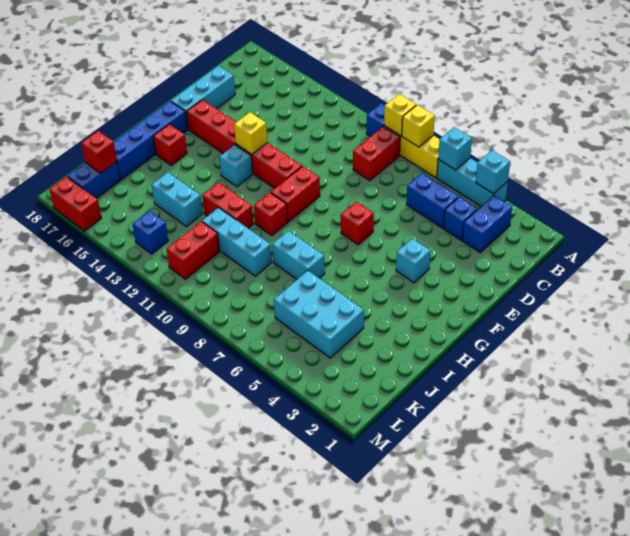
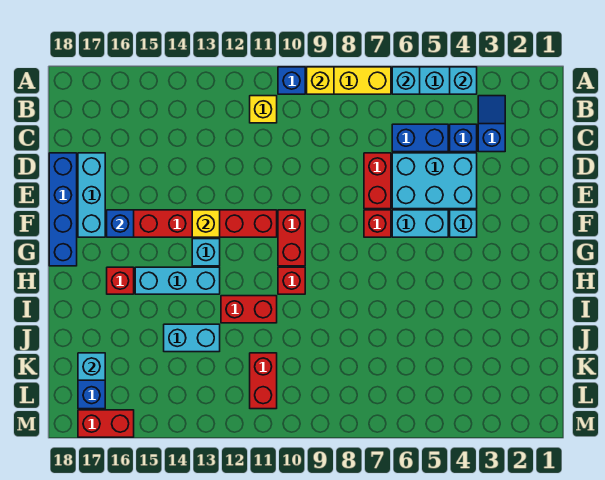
yellow 1x1 brick [402,105,435,147] -> yellow 1x1 brick moved to [250,96,277,123]
blue 1x2 brick [462,195,512,252] -> blue 1x2 slope [478,96,505,152]
red 1x2 brick [353,126,400,181] -> red 1x2 brick moved to [364,153,391,209]
blue 1x4 brick [114,101,187,180] -> blue 1x4 brick moved to [49,153,77,266]
cyan 1x2 brick [272,231,325,279] -> cyan 1x2 brick moved to [392,210,448,237]
cyan 2x3 brick [274,271,364,358] -> cyan 2x3 brick moved to [392,153,477,209]
cyan 1x3 brick [202,208,272,276] -> cyan 1x3 brick moved to [135,267,220,294]
red 1x1 brick [81,131,117,173] -> cyan 1x1 brick [78,353,105,380]
blue 1x1 brick [133,211,168,254] -> blue 1x1 brick moved to [107,210,134,237]

